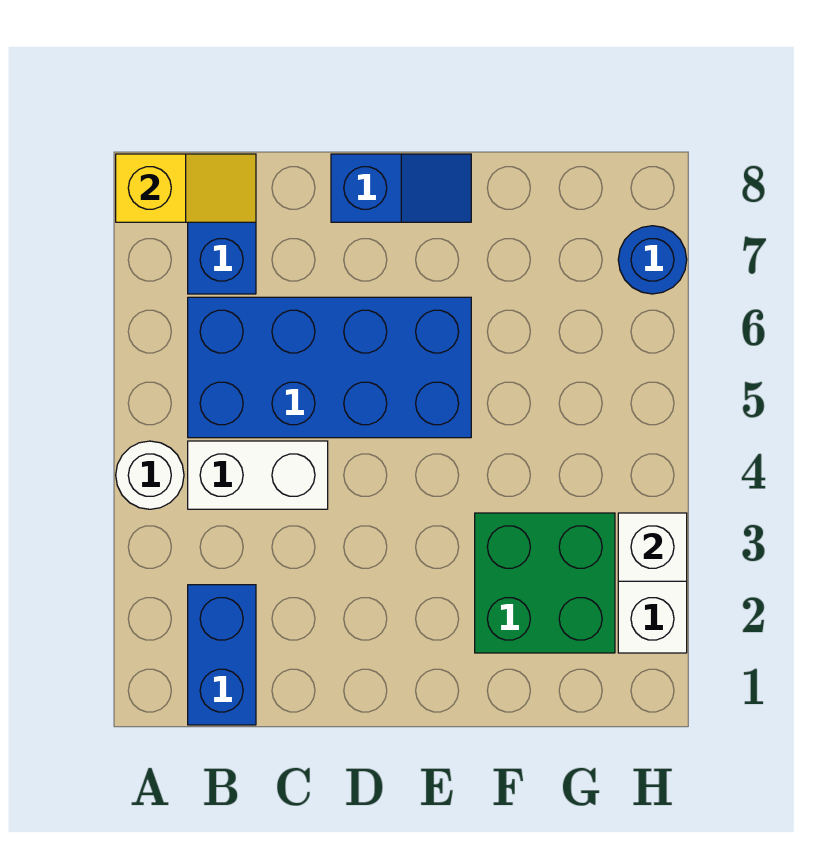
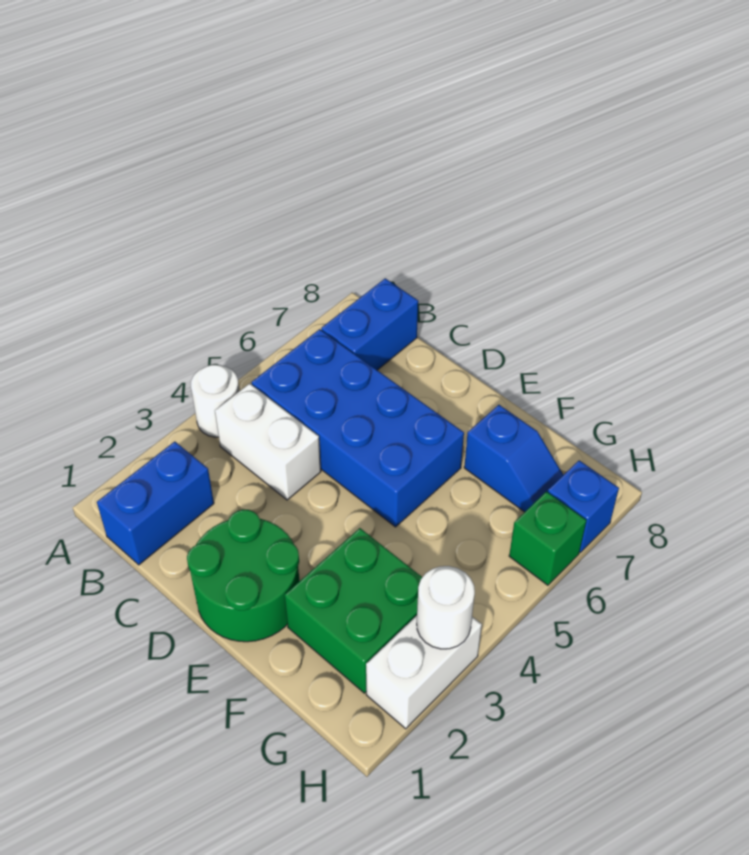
yellow 1x2 slope [116,154,256,222] -> none
none -> green 2x2 round brick [187,510,299,642]
blue 1x2 slope [331,154,471,222] -> blue 1x2 slope moved to [464,405,563,512]
white 1x1 brick [618,513,687,581] -> white 1x1 round brick [417,566,475,649]
none -> green 1x1 brick [509,492,586,585]
blue 1x1 round brick [618,226,687,294] -> blue 1x1 brick [548,460,619,552]

